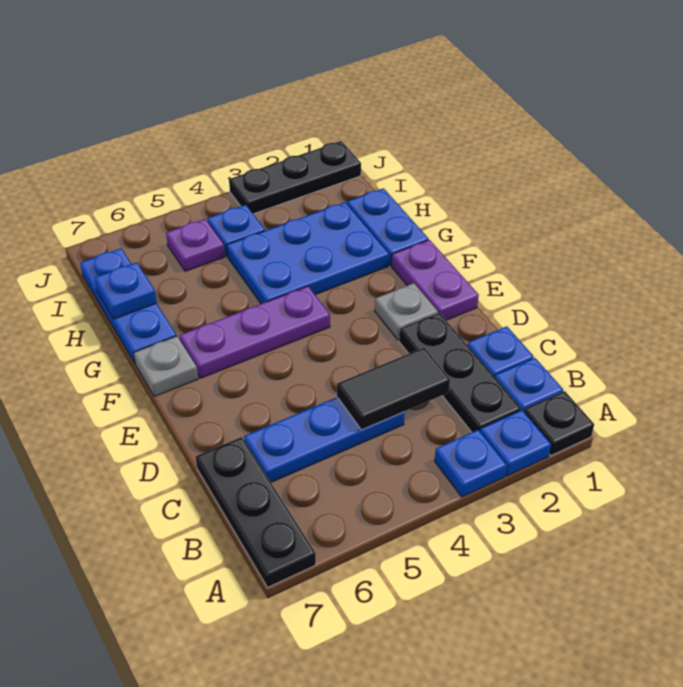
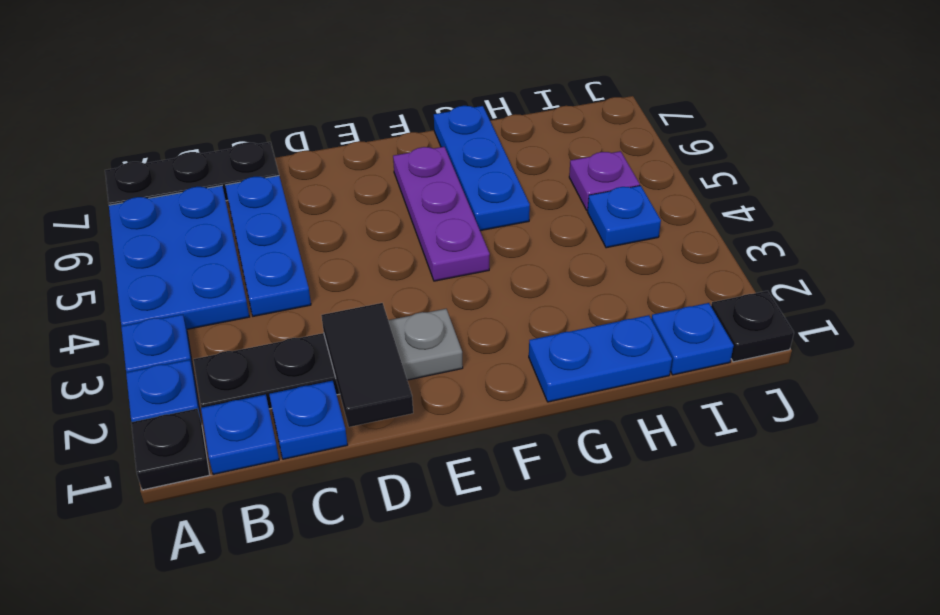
black 1x2 tile [337,348,450,430] -> black 1x2 tile moved to [321,303,413,427]
purple 1x2 plate [392,240,479,320] -> none
grey 1x1 plate [134,336,198,397] -> none
blue 2x3 plate [227,202,389,304] -> blue 2x3 plate moved to [109,186,249,329]
blue 1x3 plate [80,248,176,363] -> blue 1x3 plate turned to [434,106,530,231]
blue 1x1 plate [94,262,157,319] -> blue 1x1 plate moved to [652,303,734,375]
black 1x3 plate [229,141,361,214] -> black 1x1 plate [711,291,794,362]

